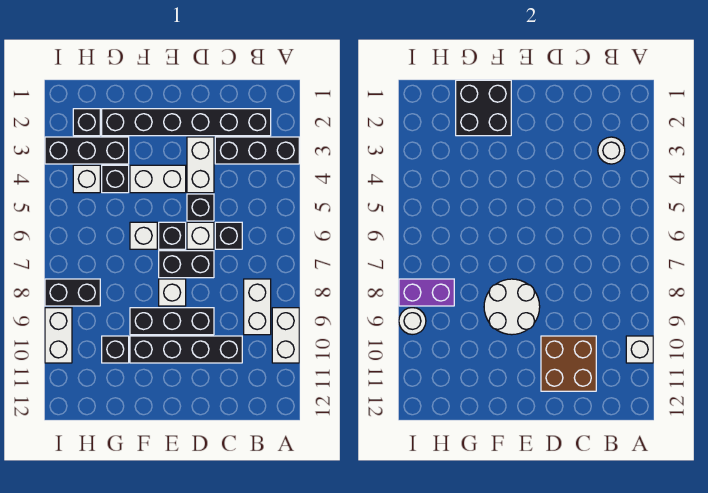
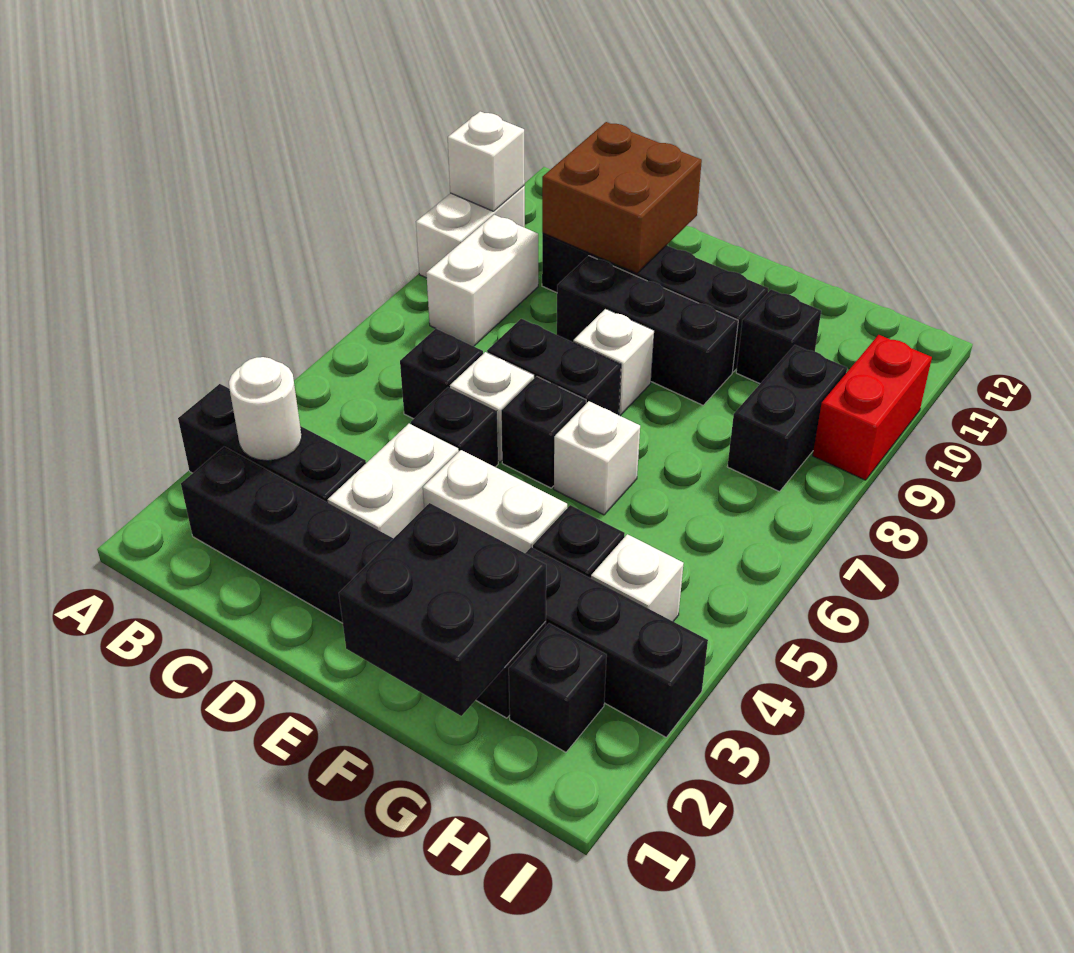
white 2x2 round brick [484,279,540,335] -> none
black 1x2 brick [45,279,100,306] -> black 1x2 brick turned to [727,345,847,492]
purple 1x2 brick [399,279,454,306] -> none
white 1x2 brick [45,308,72,363] -> red 1x2 brick [813,335,932,480]
white 1x1 round brick [399,308,426,335] -> none

